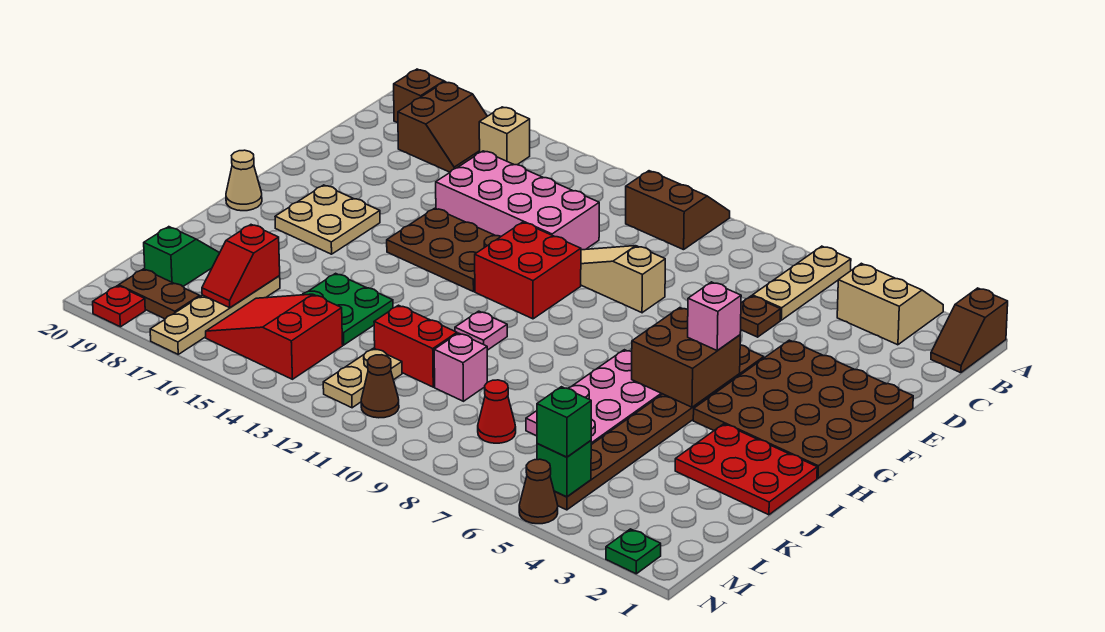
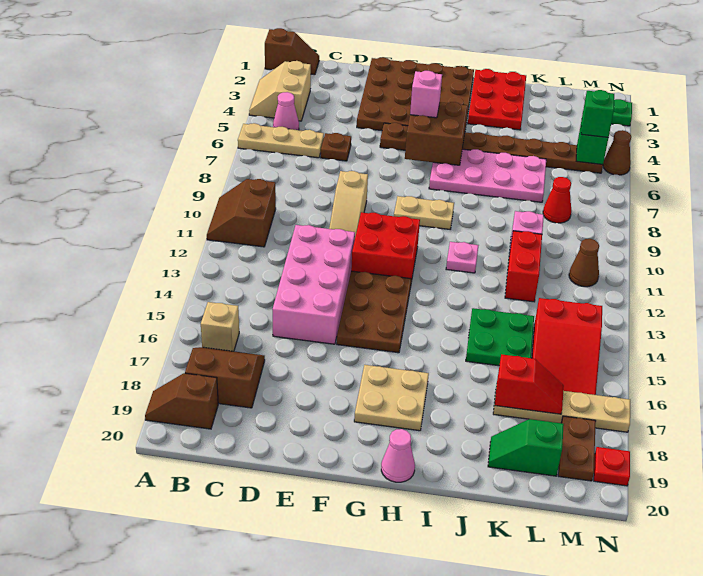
none -> pink 1x1 cone [273,92,299,130]
tan 1x1 cone [226,150,262,211] -> pink 1x1 cone [381,429,415,482]
tan 1x2 plate [323,348,402,408] -> tan 1x2 plate moved to [394,196,454,229]

